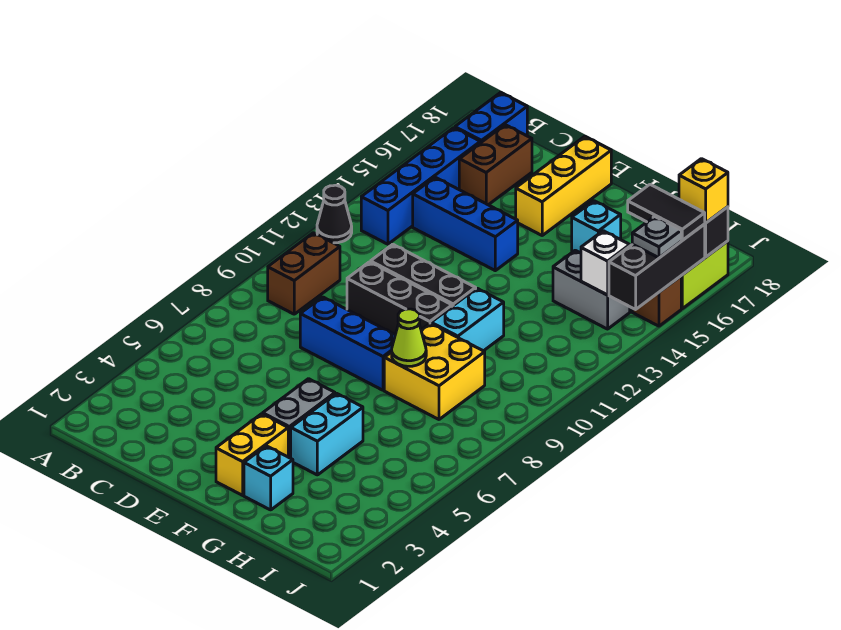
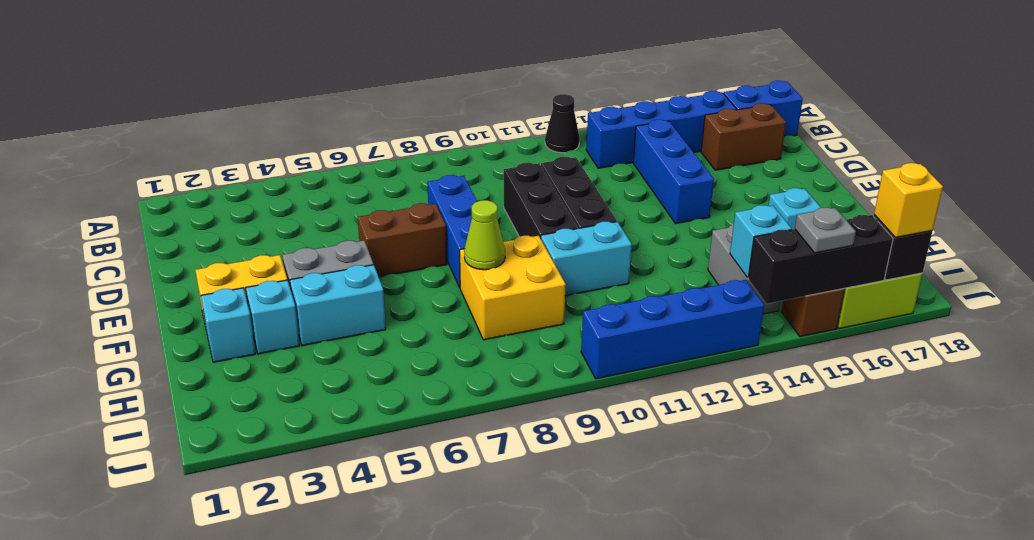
brown 1x2 brick [268,233,340,314] -> brown 1x2 brick moved to [358,203,447,277]
yellow 1x3 brick [516,136,611,235] -> none
none -> cyan 1x1 brick [246,280,300,354]
white 1x1 brick [581,231,630,295] -> cyan 1x1 brick [730,205,792,278]
black 1x2 tile [628,184,705,240] -> none
none -> blue 1x4 brick [581,280,764,379]

